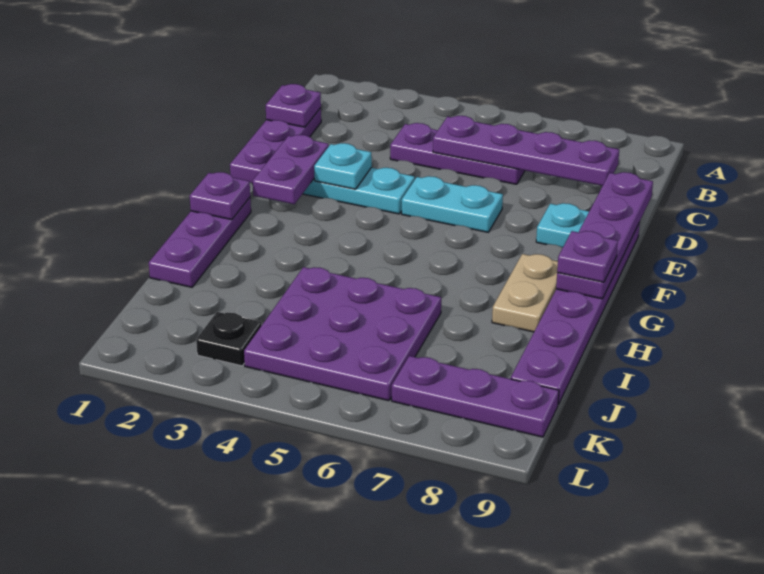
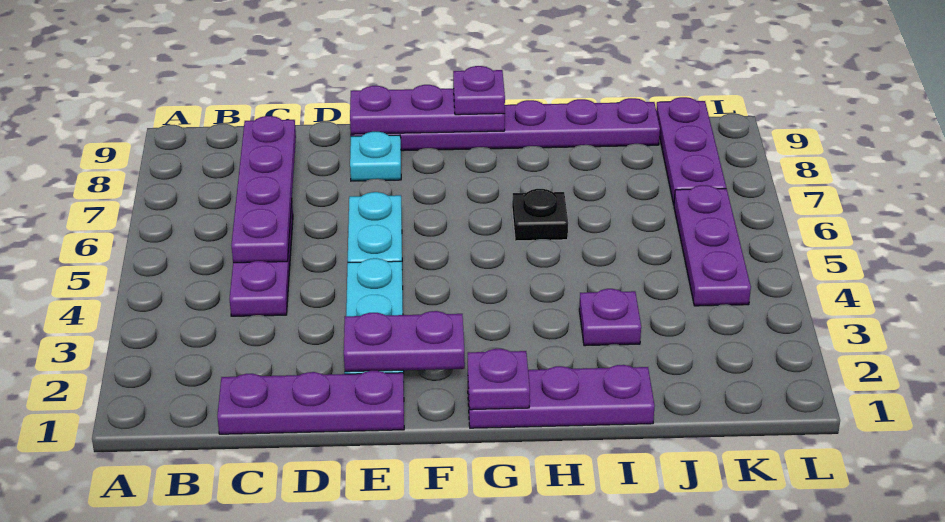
purple 1x1 plate [266,84,321,127] -> purple 1x1 plate moved to [579,289,641,346]
purple 1x4 plate [556,172,653,299] -> purple 1x3 plate [350,85,505,134]
cyan 1x1 plate [314,143,372,189] -> none
tan 1x2 plate [492,254,558,332] -> none
purple 3x3 plate [244,267,441,401] -> purple 1x3 plate [674,185,751,306]
black 1x1 plate [196,312,262,366] -> black 1x1 plate moved to [512,189,568,241]

